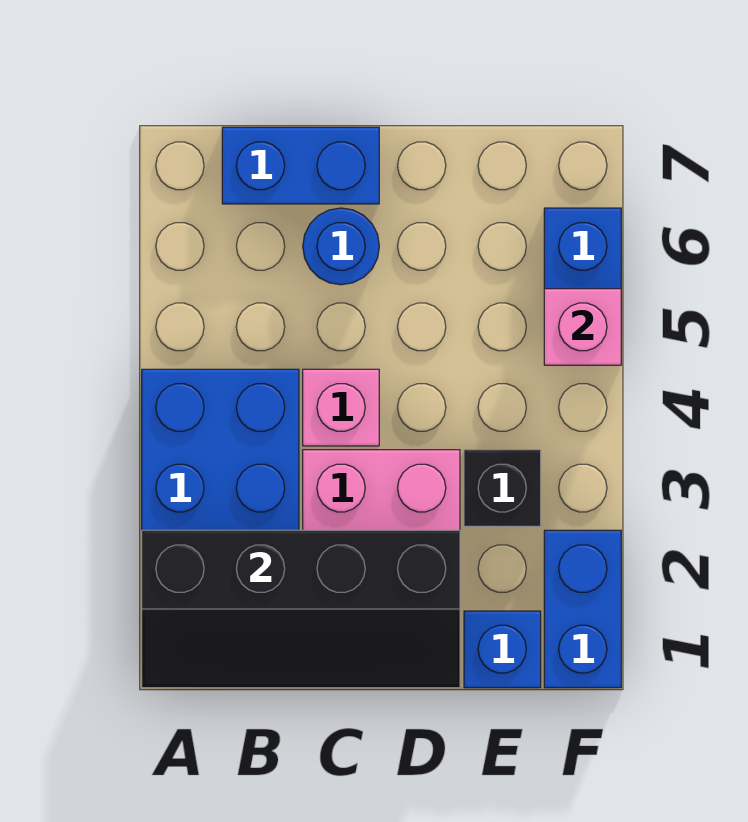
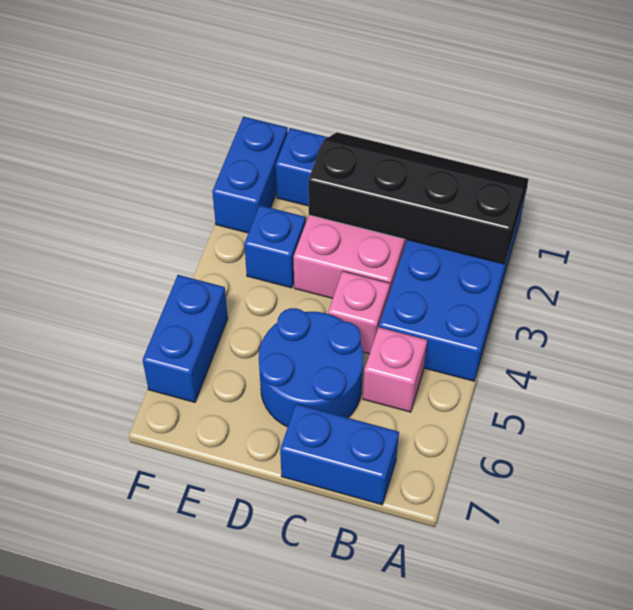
blue 1x1 round brick [303,208,379,285] -> blue 2x2 round brick [259,308,364,427]
black 1x1 brick [464,450,541,526] -> blue 1x1 brick [244,205,306,288]
pink 1x1 brick [544,289,621,365] -> pink 1x1 brick moved to [363,327,427,412]

